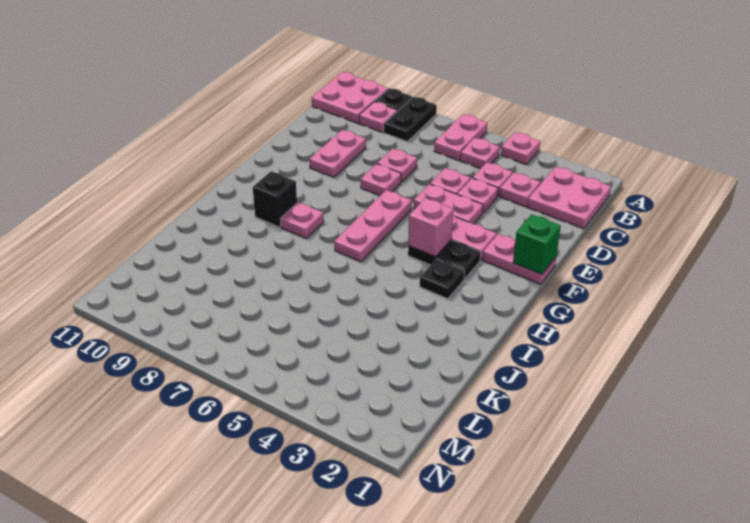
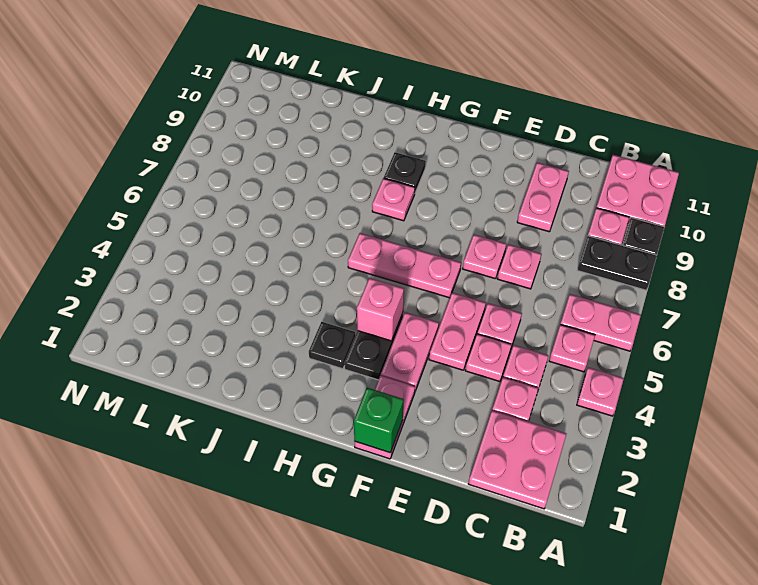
pink 1x2 plate [309,130,366,177] -> pink 1x2 plate turned to [517,163,569,232]
black 1x1 brick [253,171,297,227] -> black 1x1 plate [384,152,426,193]

